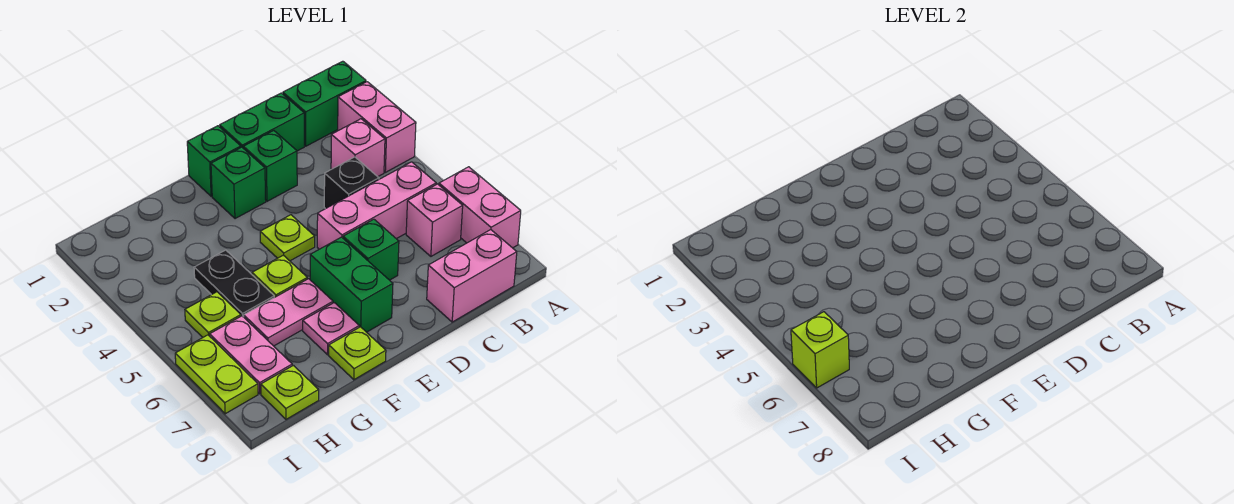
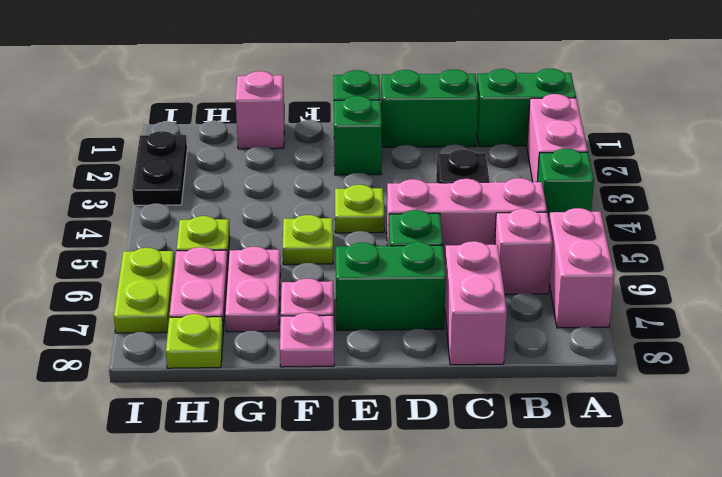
pink 1x1 brick [331,119,385,177] -> pink 1x1 brick moved to [236,71,284,149]
pink 1x2 brick [427,230,517,322] -> pink 1x2 brick turned to [445,241,507,365]
green 1x1 brick [243,131,297,201] -> green 1x1 brick moved to [537,149,594,219]
green 1x2 brick [310,237,393,332] -> green 1x2 brick turned to [336,242,446,330]
pink 1x2 plate [244,279,333,346] -> pink 1x2 plate turned to [225,247,280,332]
lime 1x1 plate [329,327,386,380] -> pink 1x1 plate [280,313,334,367]
black 1x2 plate [194,250,274,317] -> black 1x2 plate moved to [132,131,187,205]
lime 1x1 brick [791,312,849,388] -> none

